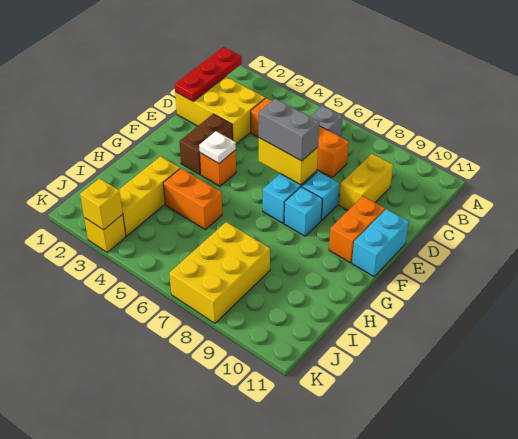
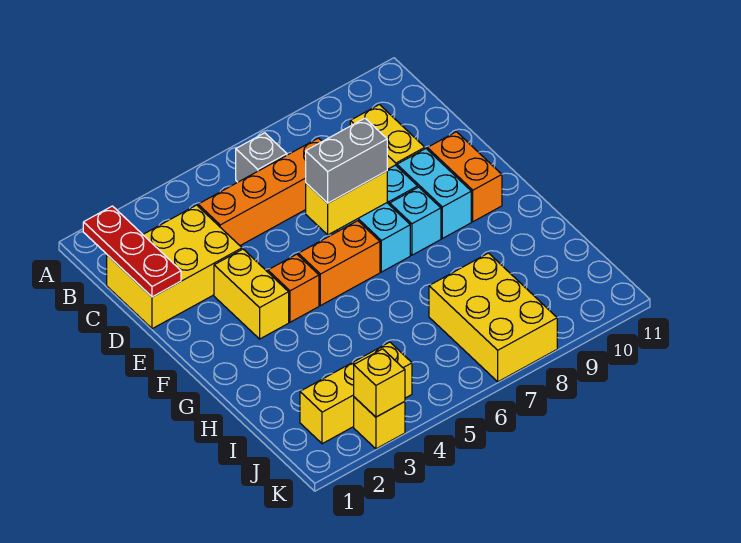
brown 1x2 brick [179,114,233,175] -> yellow 1x2 brick [214,249,289,339]
cyan 1x2 brick [352,209,409,277] -> cyan 1x2 brick moved to [397,149,471,238]
white 1x1 plate [199,131,236,163] -> none
yellow 1x3 brick [119,156,180,236] -> yellow 1x3 brick turned to [300,342,412,444]
orange 1x2 brick [163,168,222,230] -> orange 1x2 brick moved to [298,221,380,306]

